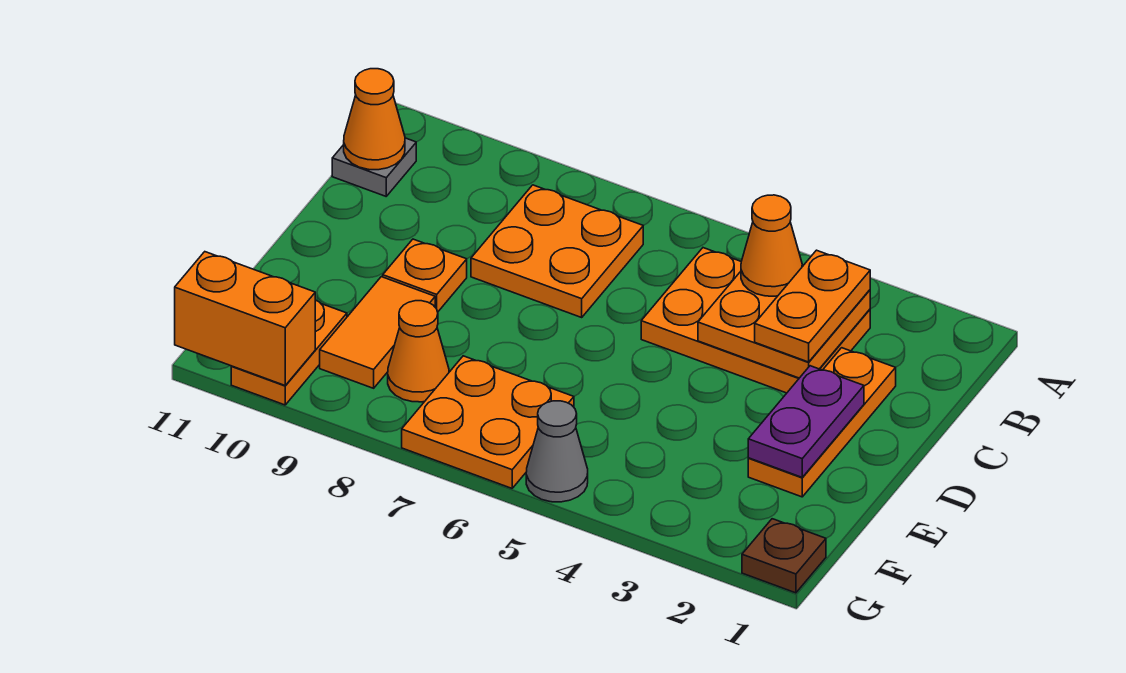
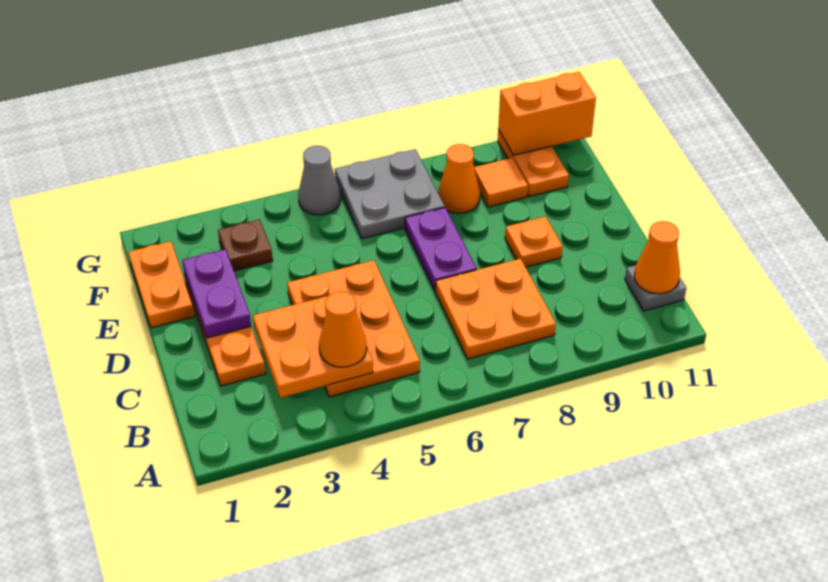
orange 2x3 plate [641,248,870,393] -> orange 2x3 plate turned to [287,260,420,397]
orange 1x2 plate [755,250,870,362] -> orange 1x2 plate moved to [128,241,195,328]
none -> purple 1x2 plate [405,208,477,291]
orange 1x2 tile [320,277,435,388] -> orange 1x1 tile [474,158,528,207]
orange 2x2 plate [402,356,574,488] -> grey 2x2 plate [335,149,445,239]
brown 1x1 plate [742,519,826,593] -> brown 1x1 plate moved to [218,220,273,271]

